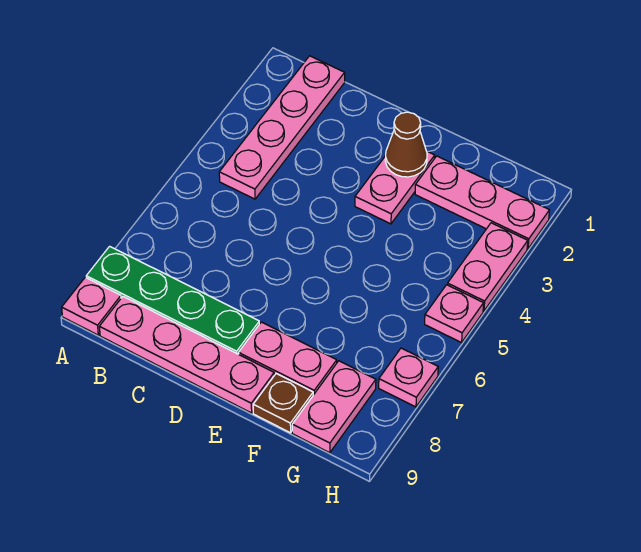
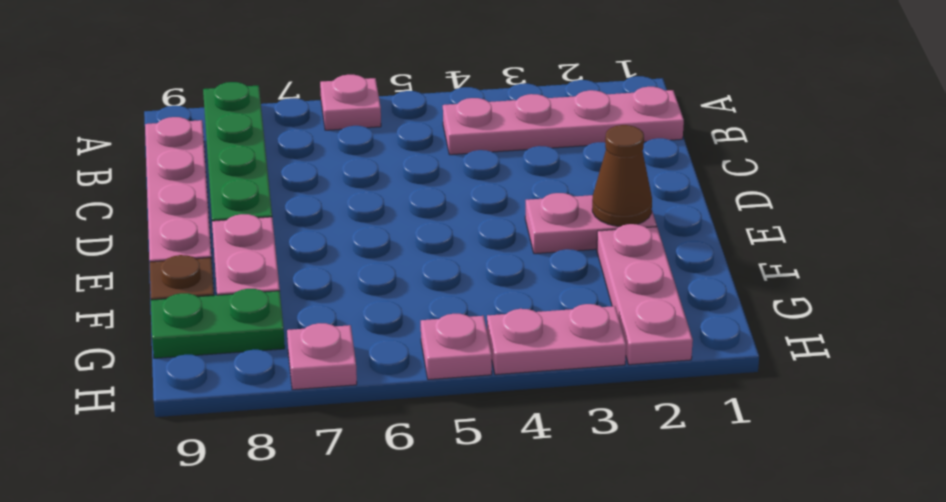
pink 1x1 plate [62,277,121,335] -> pink 1x1 plate moved to [320,75,381,130]
pink 1x2 plate [292,361,376,453] -> green 1x2 plate [151,289,285,358]

